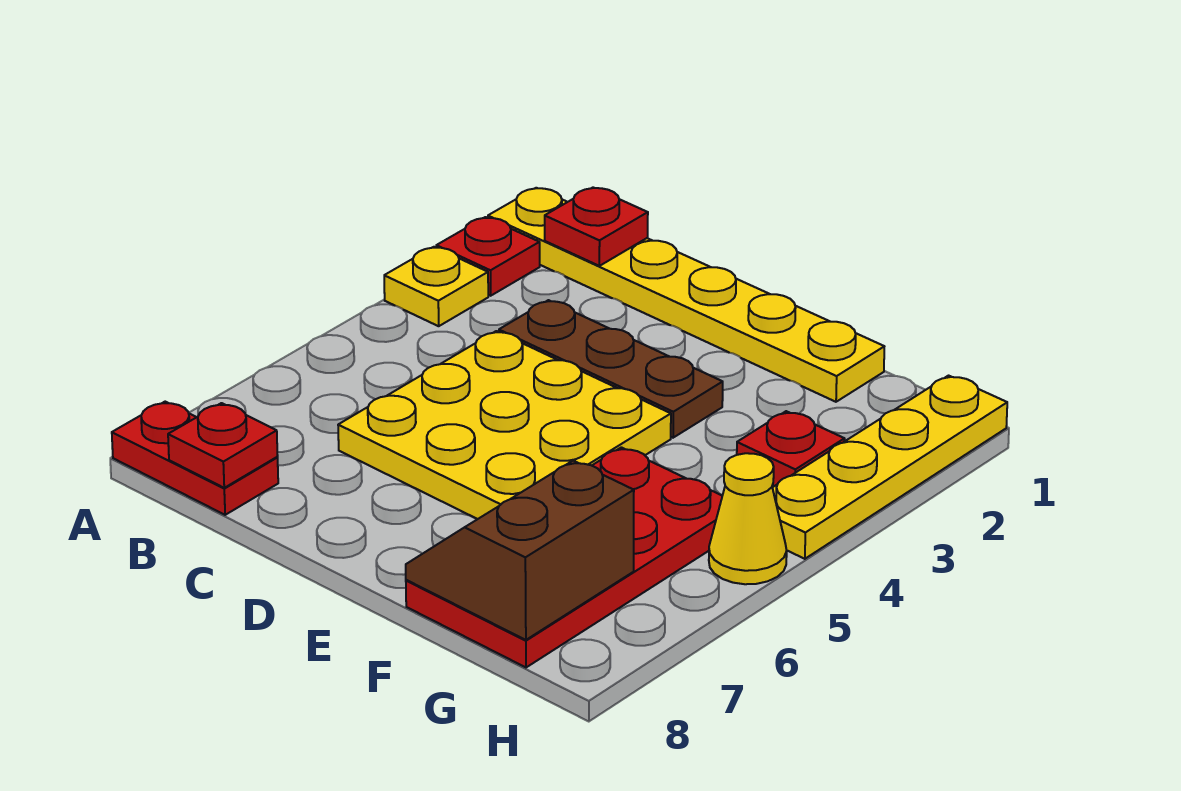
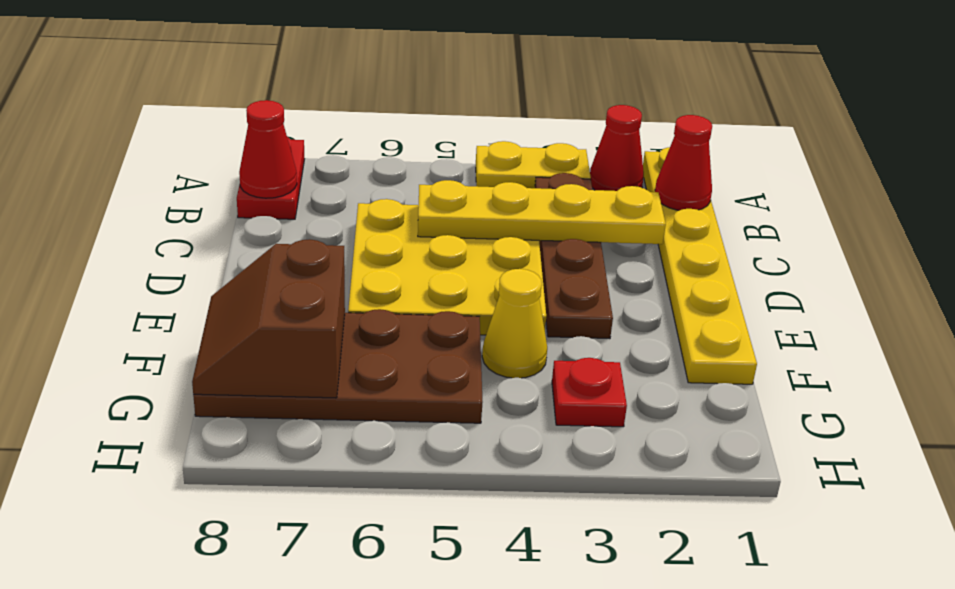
red 1x1 plate [436,217,540,296] -> red 1x1 cone [590,105,644,191]
yellow 1x1 plate [384,247,488,326] -> yellow 1x2 plate [476,141,591,188]
red 1x1 plate [545,188,648,266] -> red 1x1 cone [655,115,712,210]
red 1x1 plate [168,403,278,488] -> red 1x1 cone [239,100,297,198]
brown 1x3 plate [499,300,723,438] -> brown 1x4 plate [535,173,613,339]
red 2x4 plate [406,447,722,667] -> brown 2x4 plate [193,309,483,423]
brown 2x2 slope [406,461,634,640] -> brown 2x2 slope turned to [192,239,345,398]
yellow 1x4 plate [772,376,1007,559] -> yellow 1x4 plate moved to [418,180,666,244]
yellow 1x1 cone [709,453,787,584] -> yellow 1x1 cone moved to [482,269,547,378]

